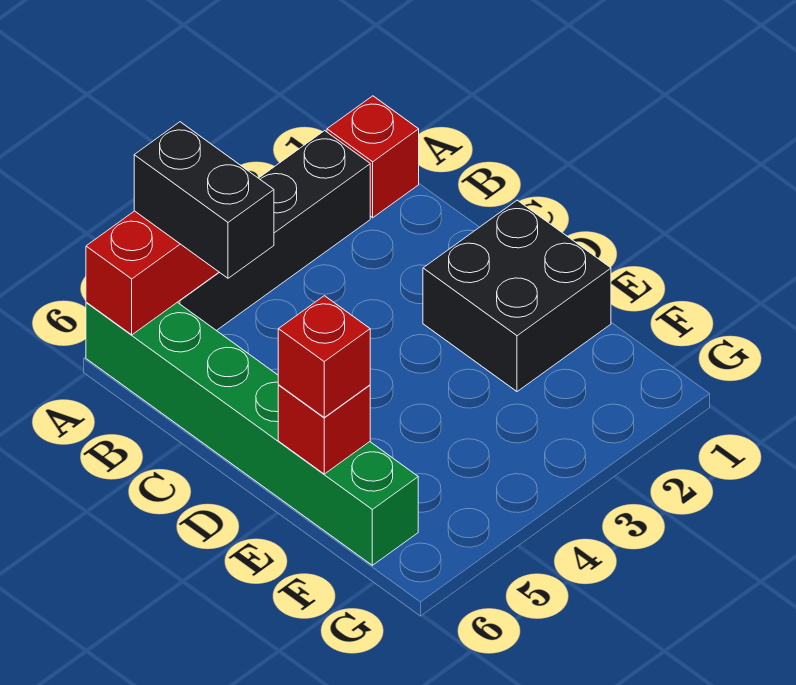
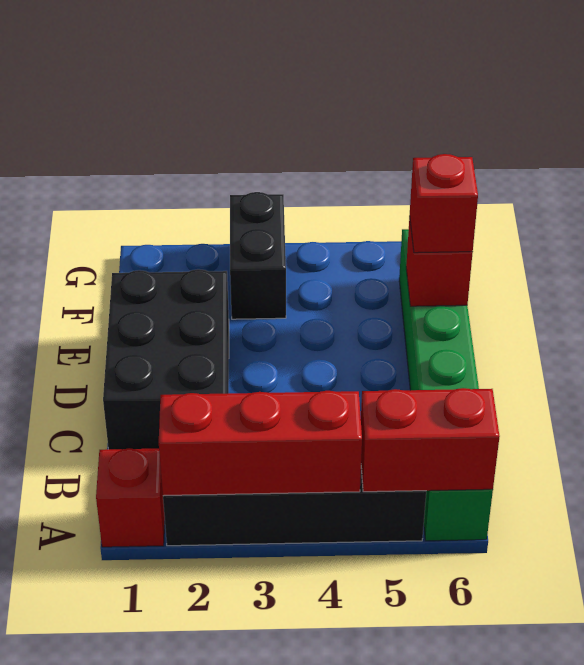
none -> red 1x3 brick [159,391,362,496]
black 1x2 brick [134,122,274,278] -> black 1x2 brick moved to [230,192,286,319]
black 2x2 brick [423,200,611,392] -> black 2x3 brick [103,269,229,449]

